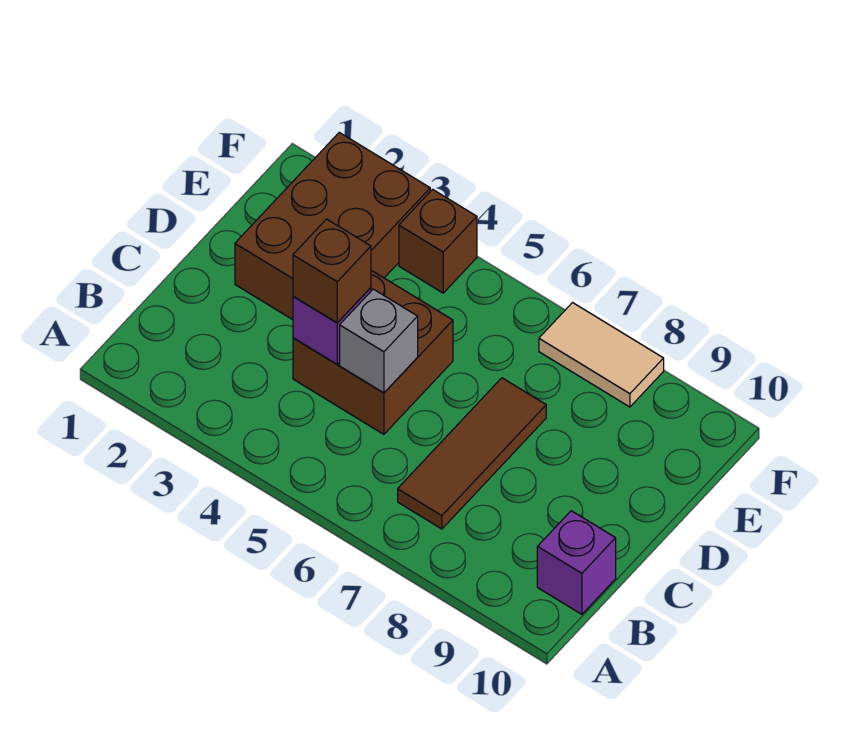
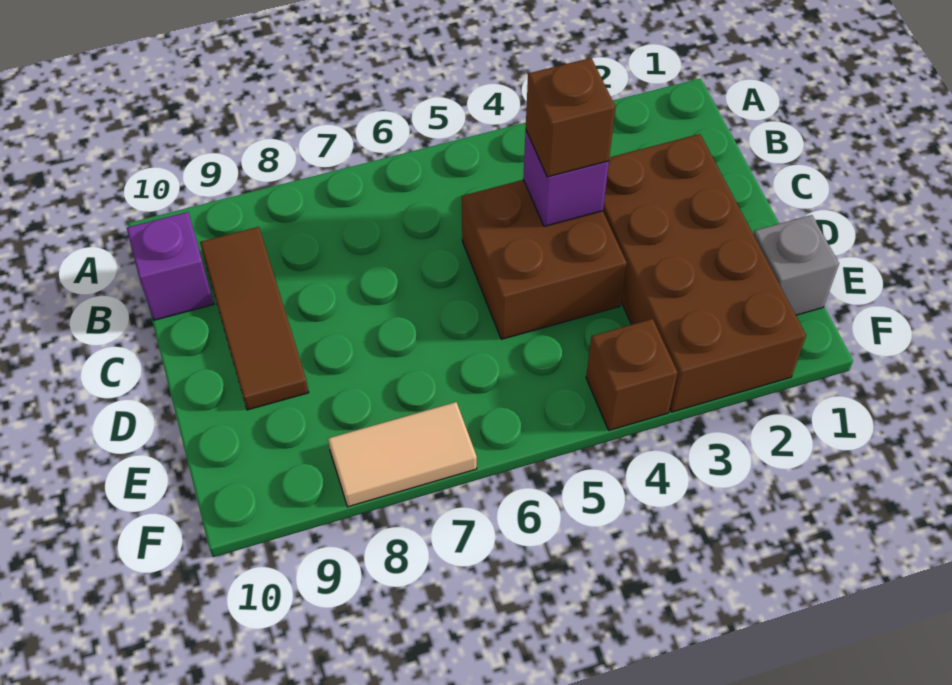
brown 1x3 tile [398,378,546,529] -> brown 1x3 tile moved to [200,227,309,410]
grey 1x1 brick [340,289,418,393] -> grey 1x1 brick moved to [753,215,839,315]
brown 2x3 brick [235,132,430,320] -> brown 2x4 brick [603,134,806,412]

